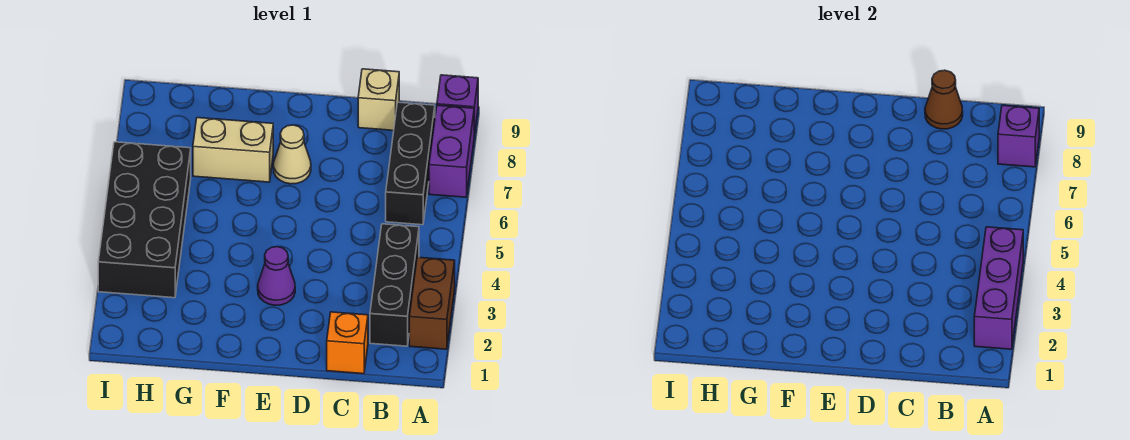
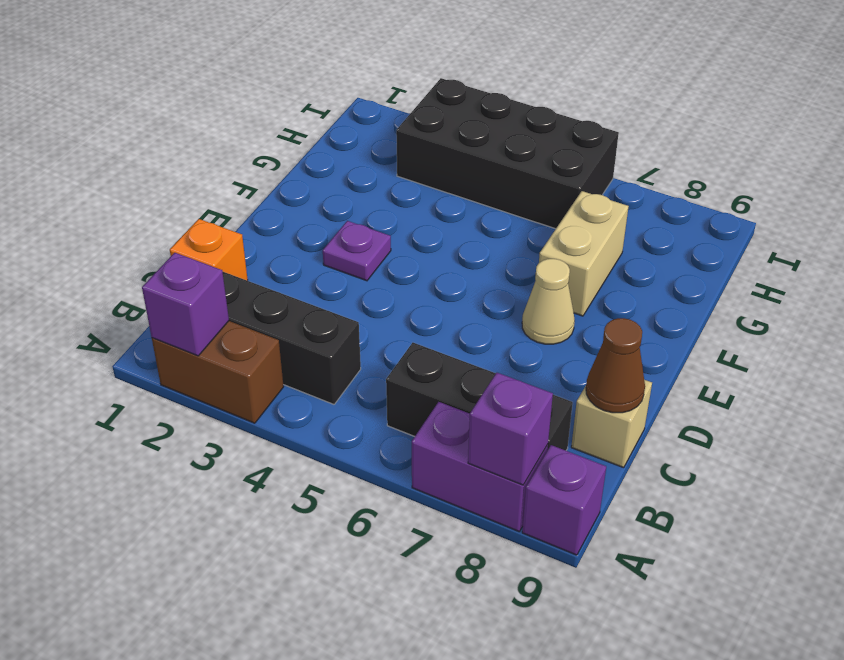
purple 1x3 brick [974,227,1023,349] -> purple 1x1 brick [142,253,229,356]
purple 1x1 cone [258,247,295,305] -> purple 1x1 plate [323,221,391,281]

